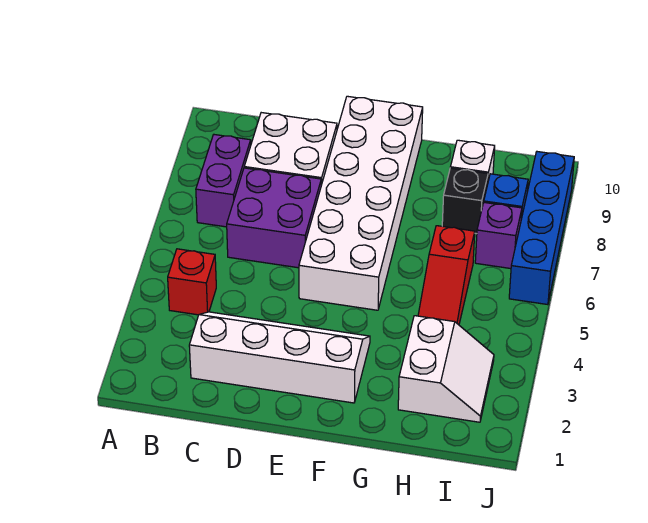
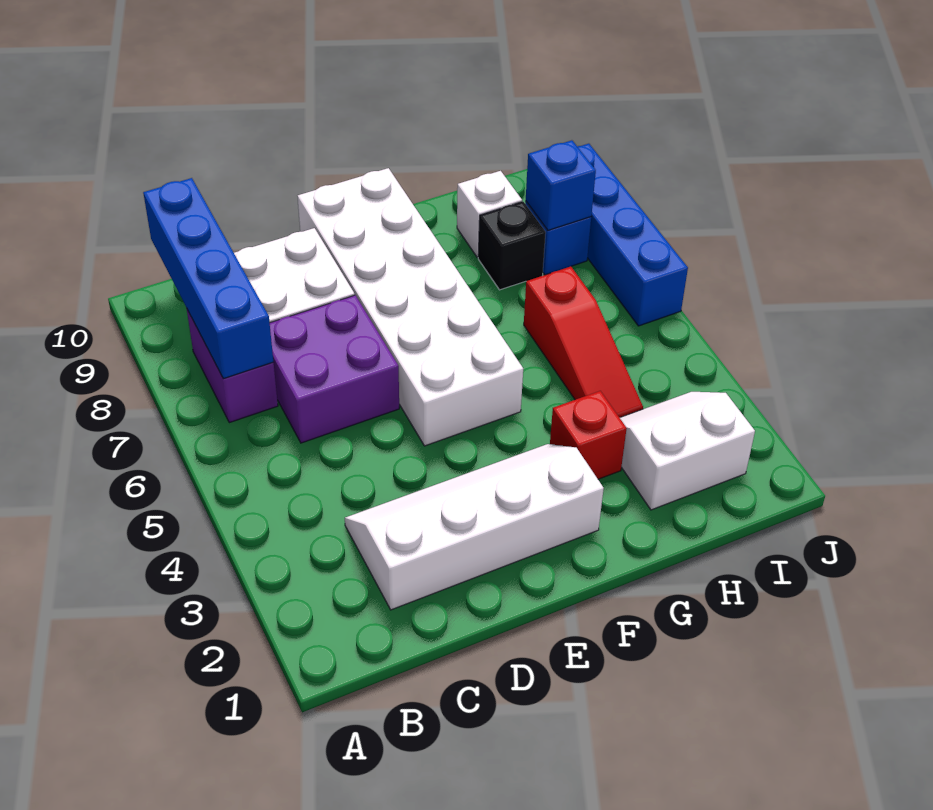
red 1x1 brick [168,249,216,315] -> red 1x1 brick moved to [550,391,627,479]
none -> blue 1x4 brick [143,178,273,379]
white 2x2 slope [398,316,494,422] -> white 2x2 slope turned to [620,392,755,510]
purple 1x1 brick [475,202,522,269] -> none
none -> blue 1x1 brick [526,140,596,230]

